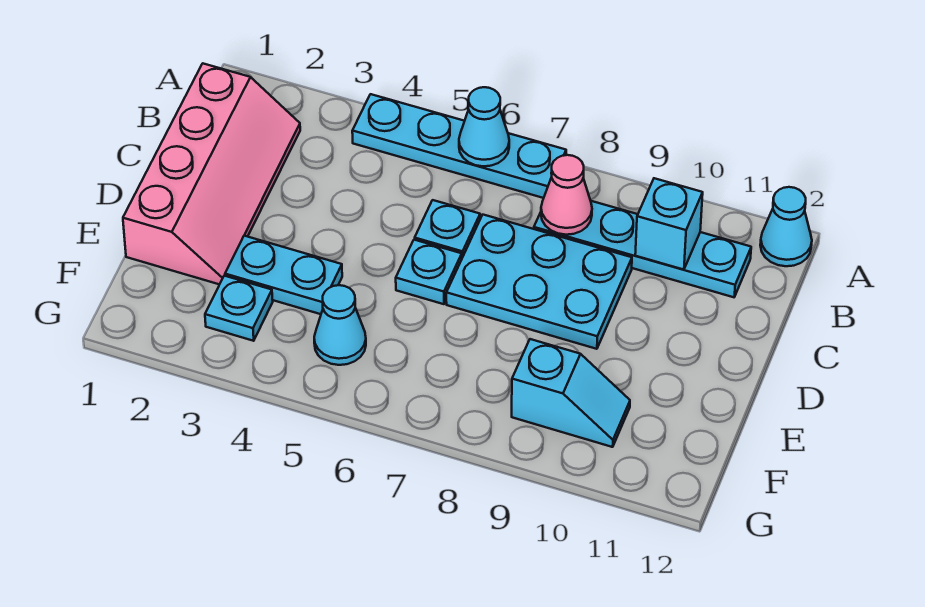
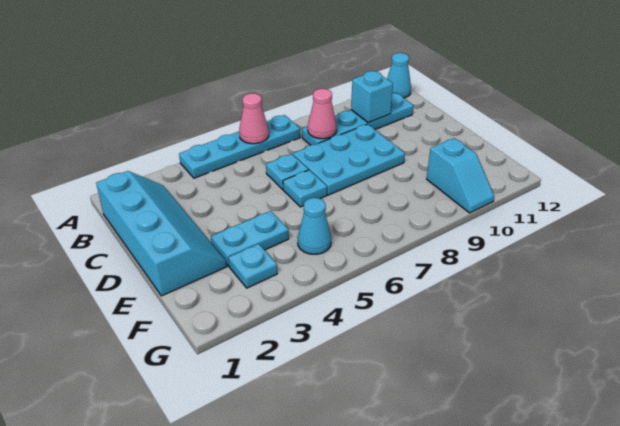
cyan 1x1 cone [459,87,509,166] -> pink 1x1 cone [239,93,269,144]
pink 2x4 slope [123,64,300,284] -> cyan 2x4 slope [96,171,227,296]
cyan 1x2 slope [512,339,630,447] -> cyan 1x2 slope turned to [427,138,494,213]

